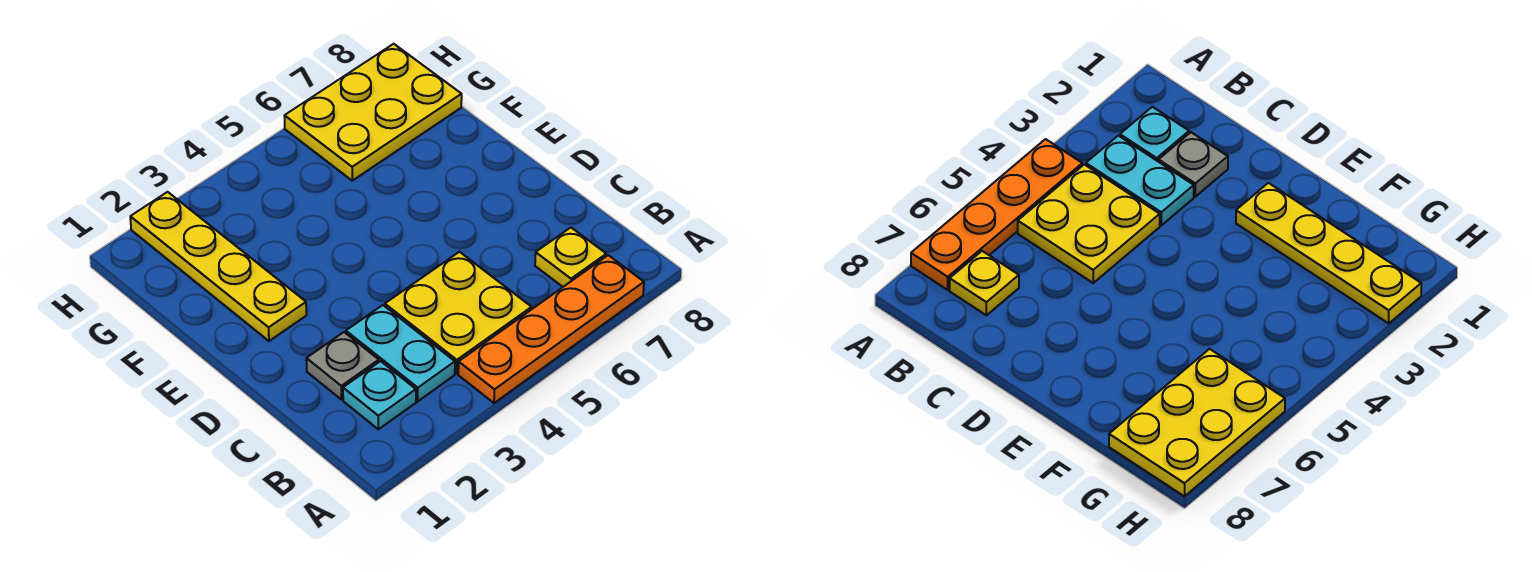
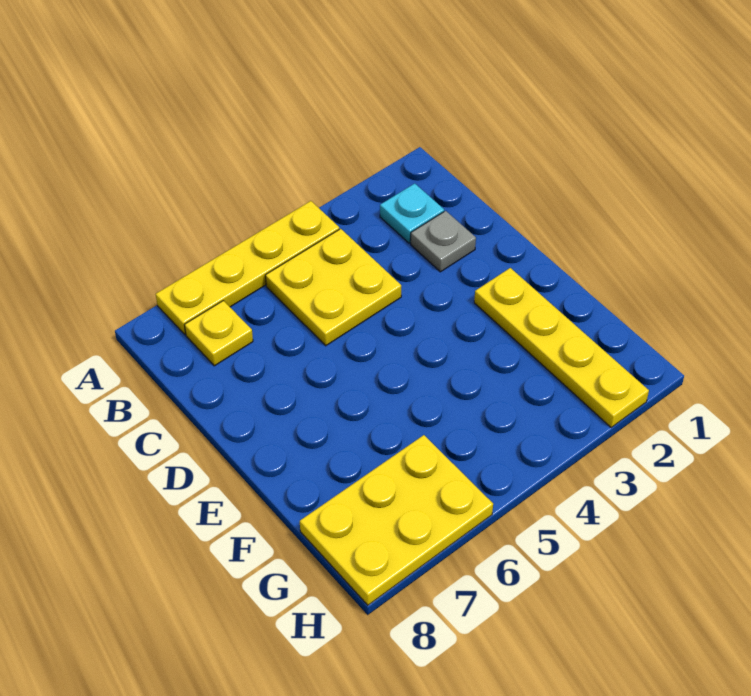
orange 1x4 plate [458,255,644,403] -> yellow 1x4 plate [156,201,339,334]
cyan 1x2 plate [346,305,455,401] -> none

